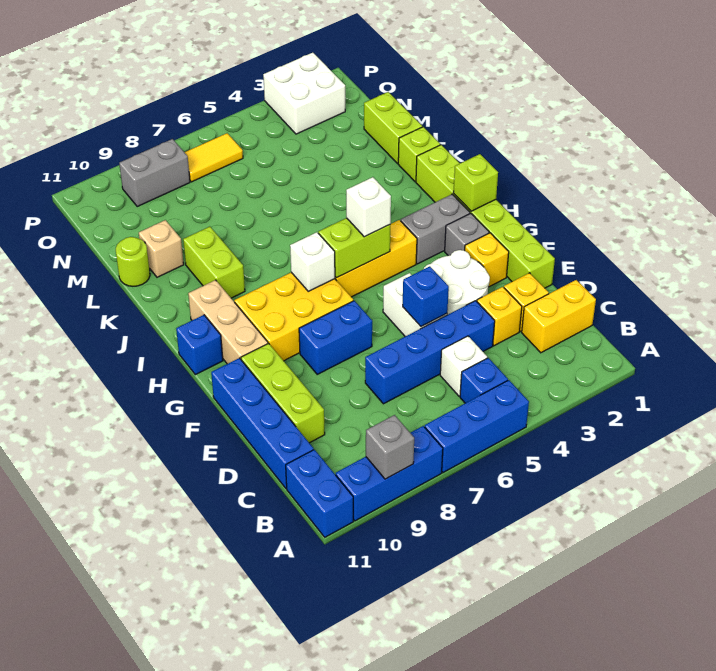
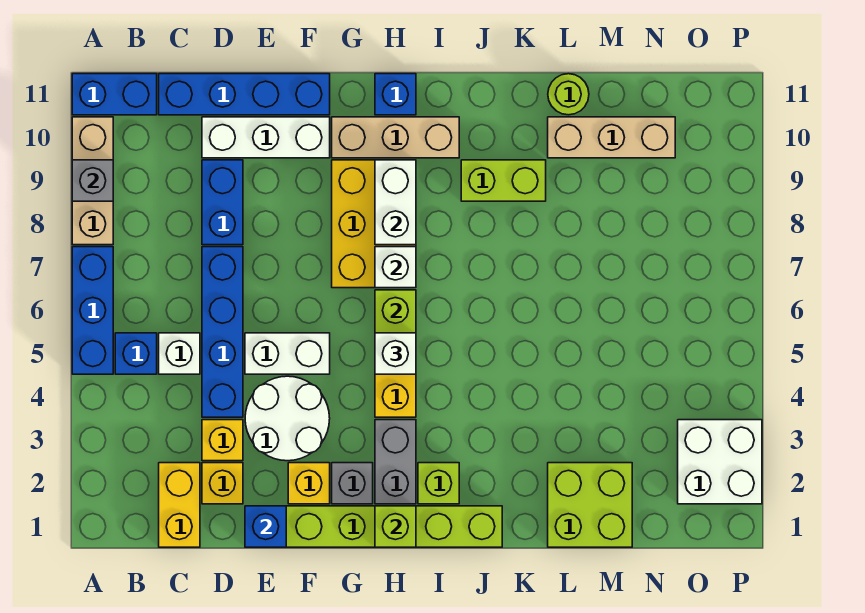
blue 1x3 brick [336,426,443,521] -> tan 1x3 brick [72,117,113,245]
lime 1x3 brick [241,343,325,443] -> white 1x3 brick [202,117,330,158]
blue 1x1 brick [403,266,449,327] -> blue 1x1 brick moved to [245,506,286,547]
blue 1x2 brick [299,301,372,374] -> blue 1x2 brick moved to [202,160,243,245]
none -> white 1x2 brick [375,160,416,245]
lime 1x1 brick [398,127,440,182] -> lime 1x1 brick moved to [418,463,459,504]
lime 1x2 brick [364,92,422,163] -> lime 2x2 brick [548,463,632,547]
tan 1x1 brick [139,220,184,277] -> tan 1x3 brick [548,117,675,158]
yellow 1x2 tile [185,133,243,182] -> none
grey 1x2 brick [119,139,190,206] -> none

